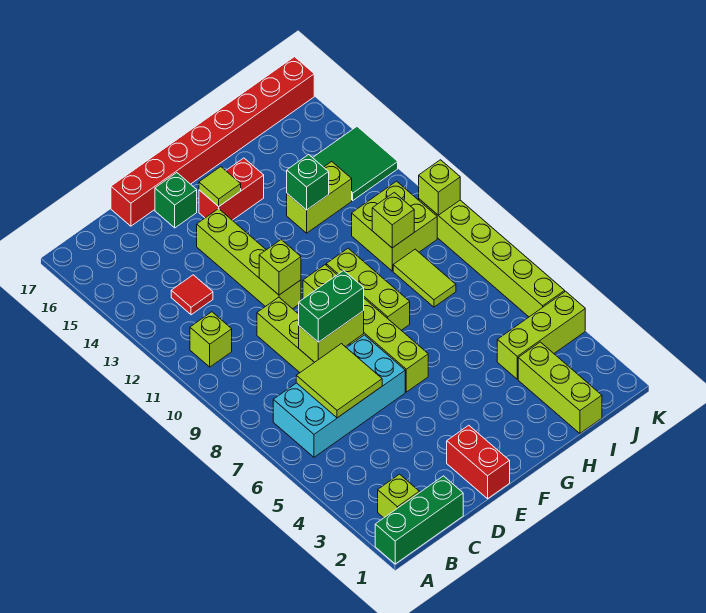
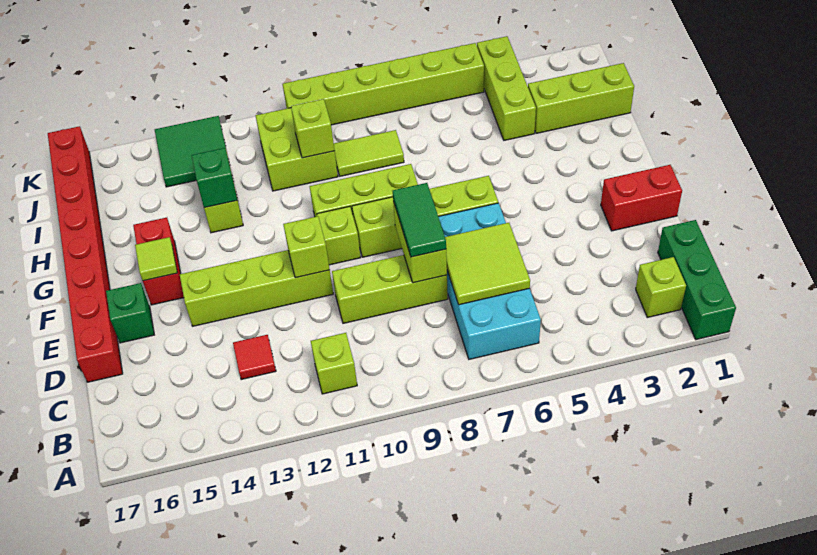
green 1x2 brick [299,270,364,342] -> green 1x2 tile [393,183,446,257]
lime 1x1 brick [419,160,460,215] -> none

